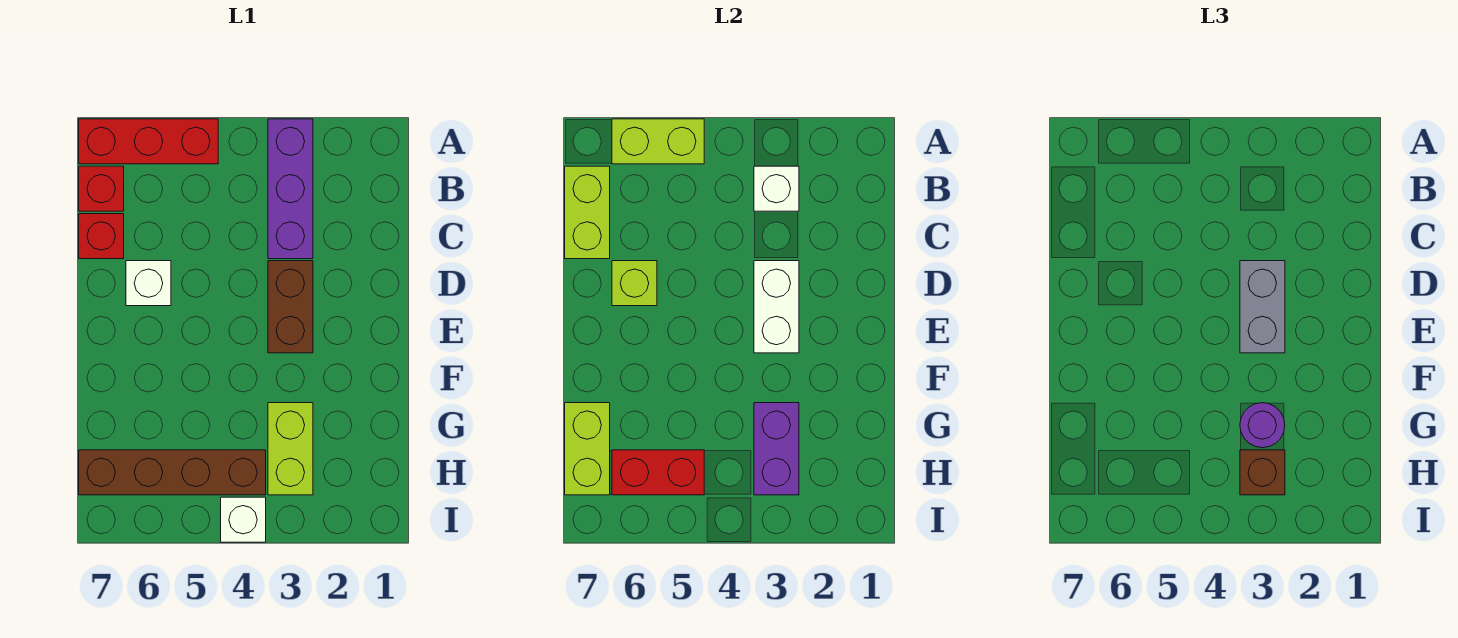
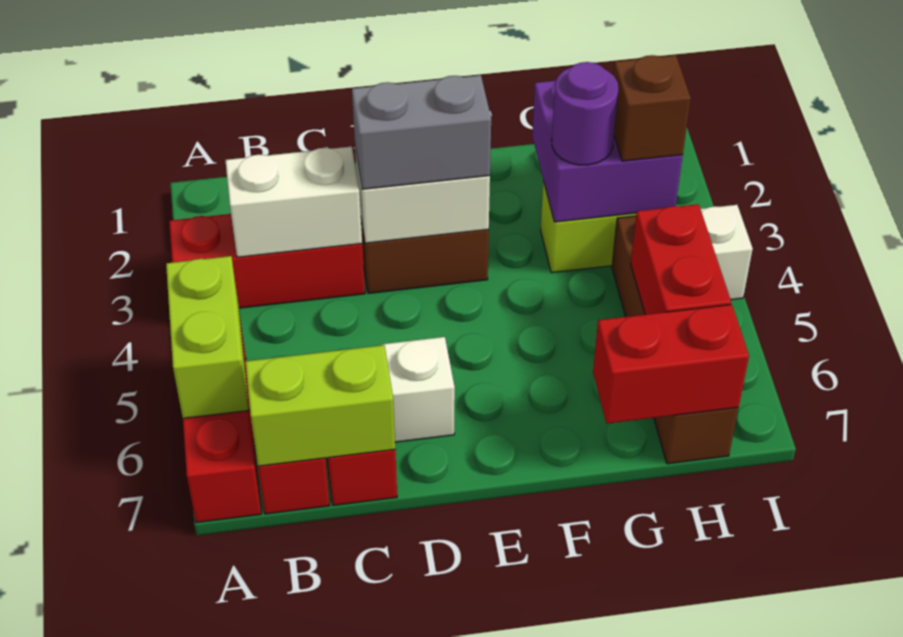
purple 1x3 brick [268,119,313,259] -> red 1x3 brick [169,214,365,308]
white 1x1 brick [754,166,799,211] -> white 1x2 brick [225,146,362,257]
lime 1x1 brick [612,261,657,306] -> none
purple 1x2 brick [754,403,799,495] -> purple 2x2 brick [532,81,683,222]
lime 1x2 brick [565,403,610,495] -> red 1x2 brick [593,305,749,424]

